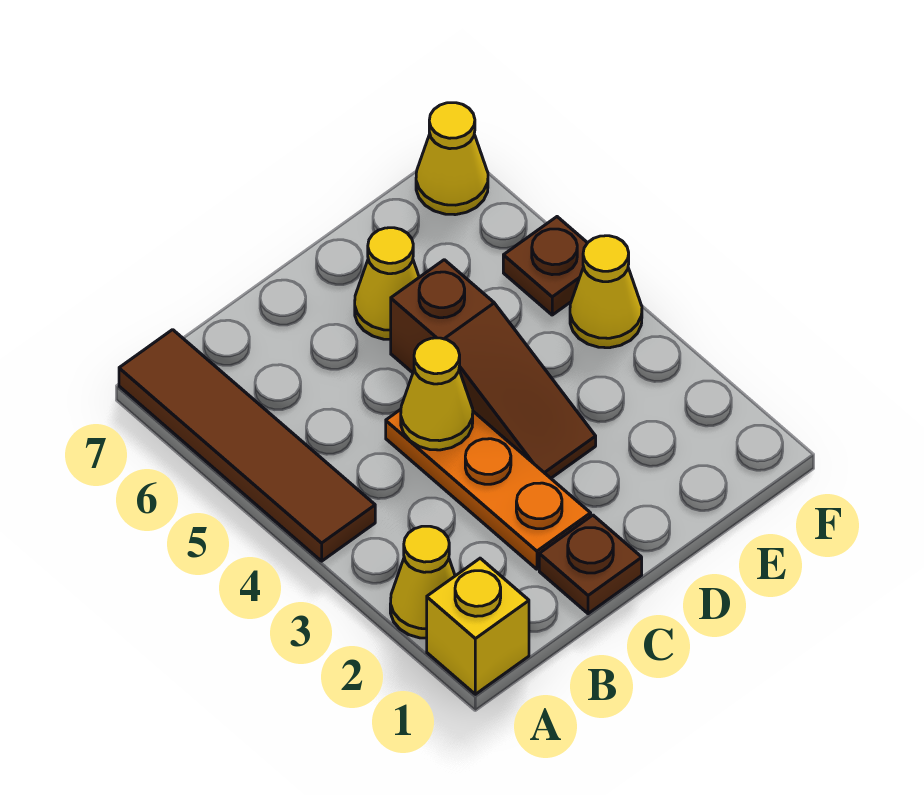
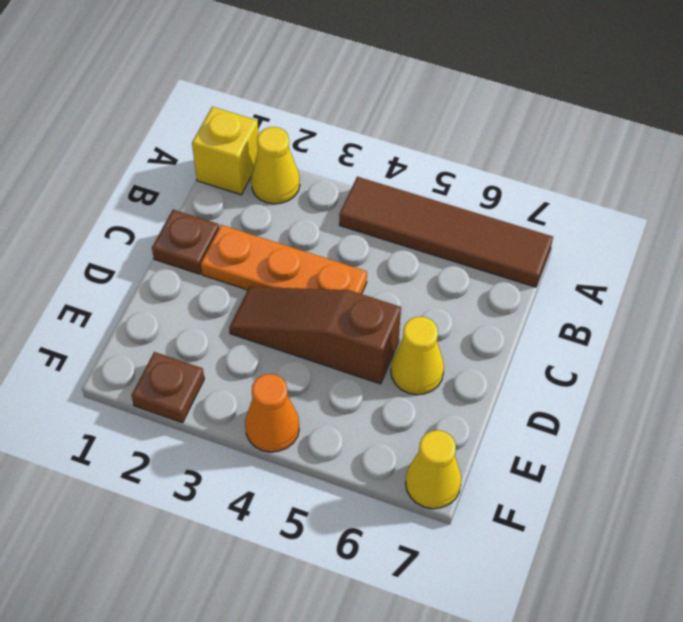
yellow 1x1 cone [401,338,473,450] -> none
yellow 1x1 cone [570,236,642,348] -> orange 1x1 cone [245,374,299,452]
brown 1x1 plate [503,217,587,315] -> brown 1x1 plate moved to [131,352,204,423]

